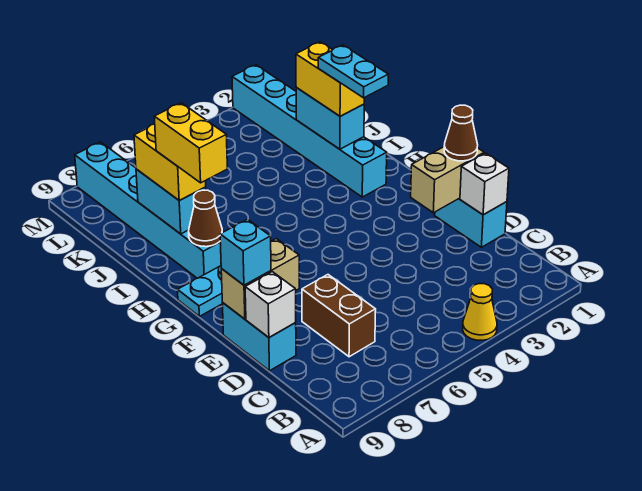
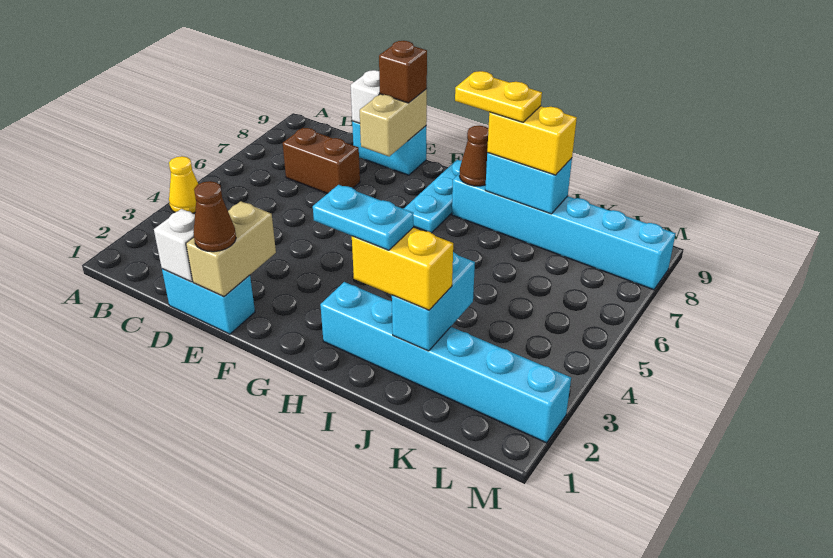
cyan 1x1 brick [220,219,271,285] -> brown 1x1 brick [379,41,427,103]
yellow 1x2 brick [154,103,227,183] -> yellow 1x2 plate [455,71,542,122]
cyan 1x2 brick [296,88,364,149] -> cyan 1x2 brick turned to [392,252,475,351]

